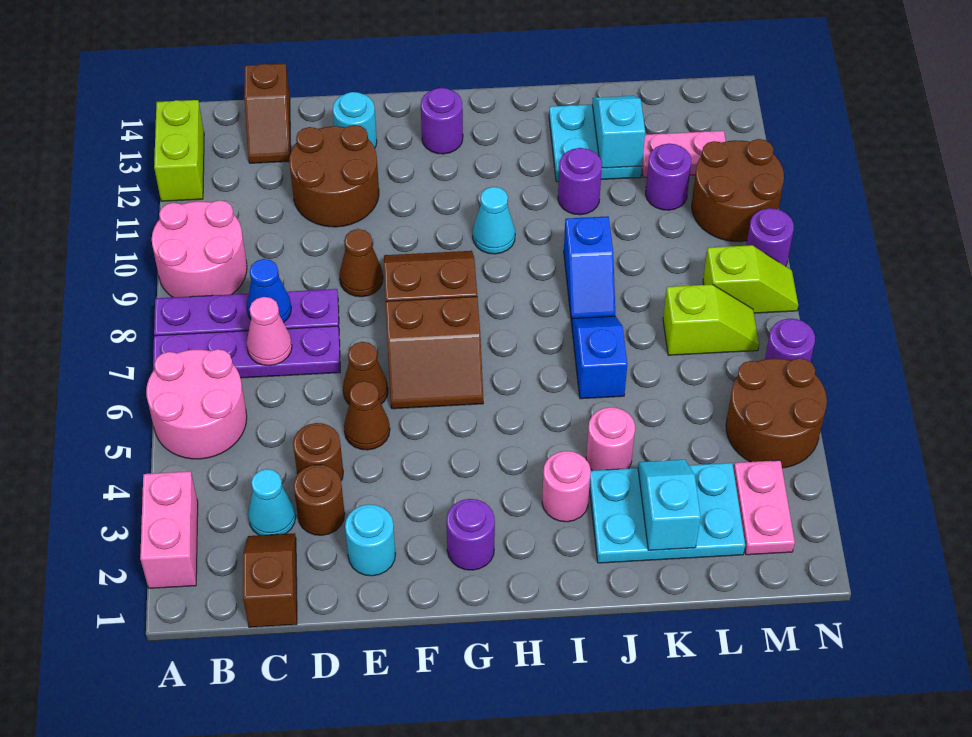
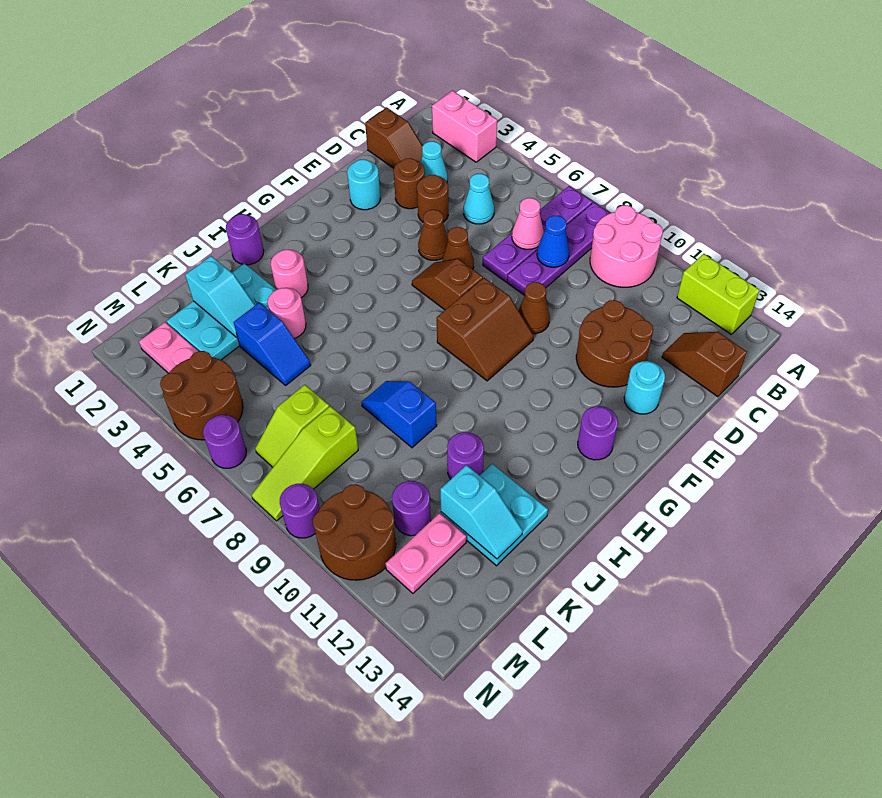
pink 2x2 round brick [146,349,247,459] -> none
brown 2x2 slope [386,297,483,409] -> brown 1x2 slope [412,259,483,310]
purple 1x1 round brick [446,499,495,570] -> purple 1x1 round brick moved to [226,214,264,265]
cyan 1x1 cone [473,187,515,254] -> cyan 1x1 cone moved to [464,174,494,224]
blue 1x2 slope [572,316,627,399] -> blue 1x2 slope moved to [234,303,311,385]
lime 1x2 slope [703,245,798,313] -> lime 1x3 slope [252,406,358,521]

